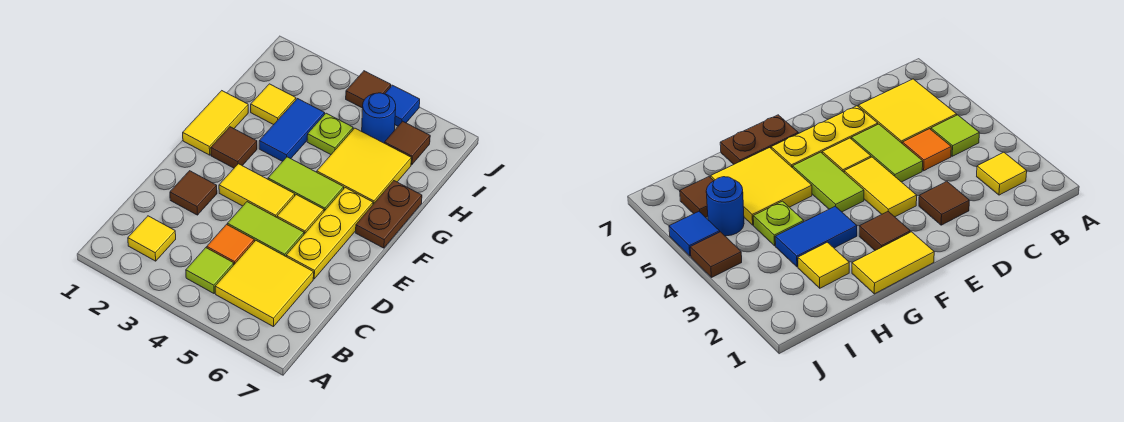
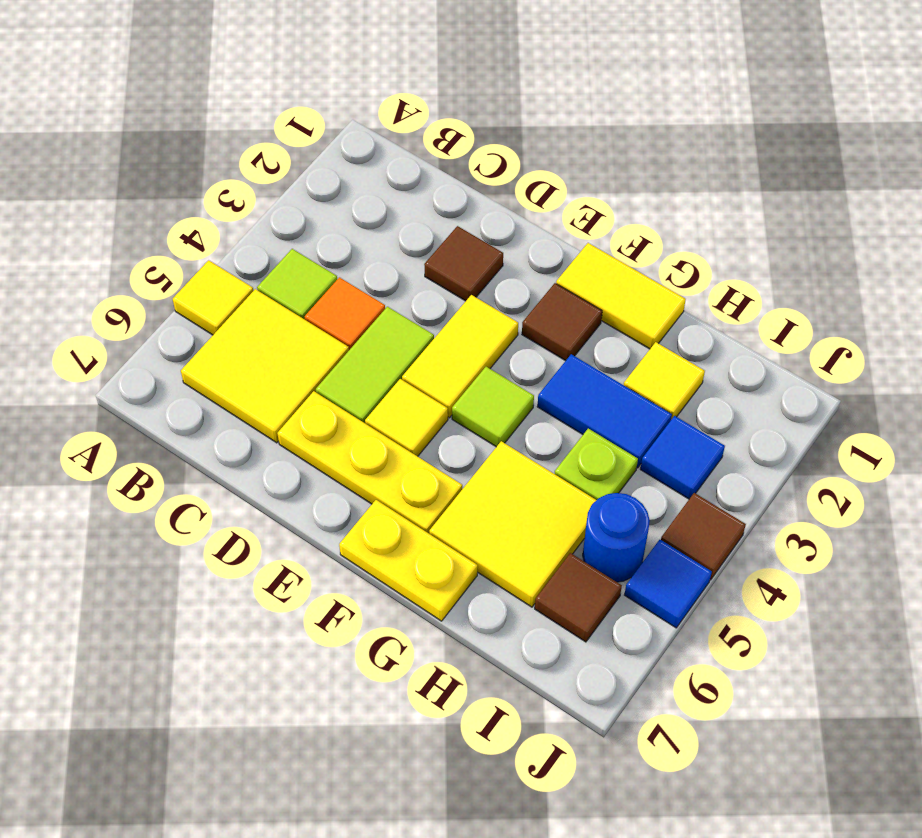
yellow 1x1 tile [128,216,176,261] -> yellow 1x1 tile moved to [173,260,253,335]
lime 1x2 tile [268,157,344,211] -> lime 1x1 tile [452,367,534,447]
brown 1x2 plate [356,181,422,248] -> yellow 1x2 plate [339,500,478,621]
none -> blue 1x1 tile [640,416,725,499]

